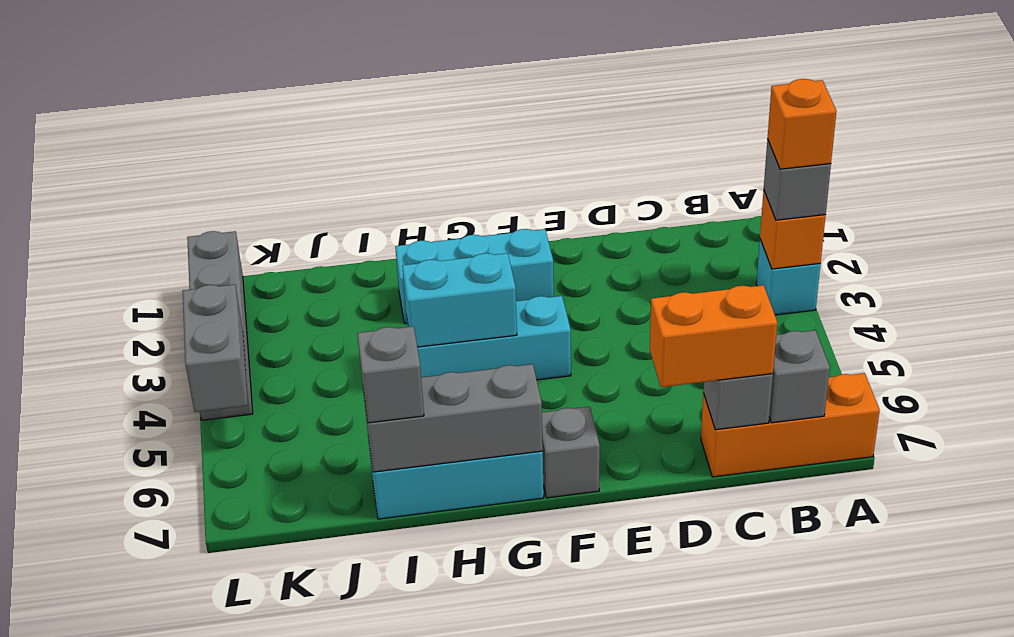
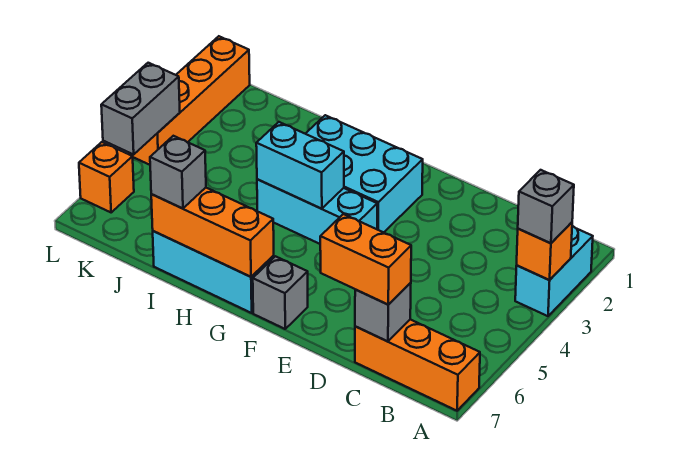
cyan 1x1 brick [756,239,820,315] -> cyan 1x2 brick [515,226,593,316]
orange 1x1 brick [768,79,836,169] -> orange 1x1 brick moved to [79,142,134,212]
grey 1x1 brick [769,330,830,423] -> none
cyan 1x3 brick [395,229,554,324] -> cyan 2x3 brick [306,115,423,232]
grey 1x3 brick [363,364,543,472] -> orange 1x3 brick [151,188,274,277]
grey 1x4 brick [187,231,253,420] -> orange 1x4 brick [128,36,250,165]

